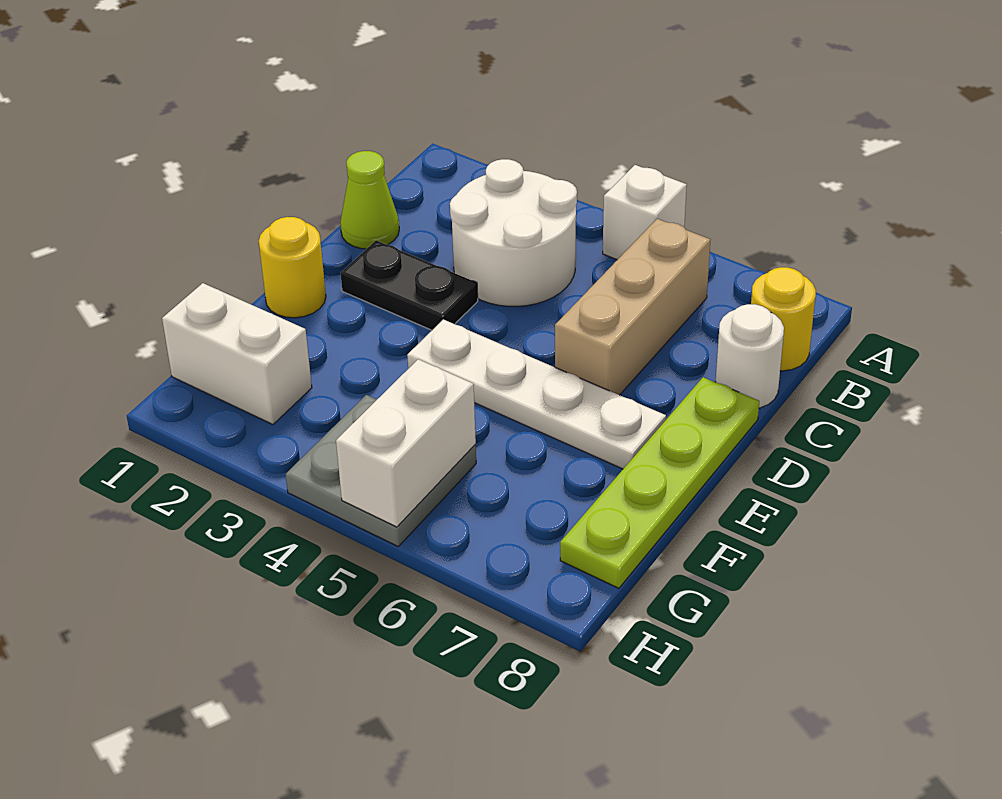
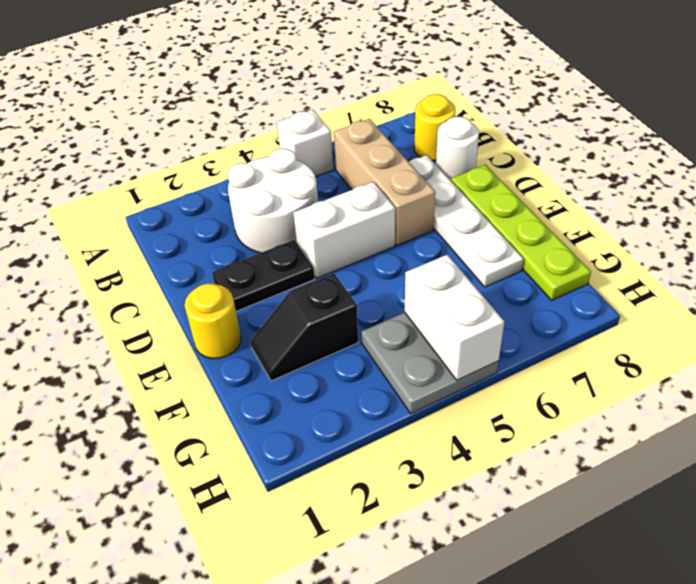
lime 1x1 cone [340,151,399,249] -> none
white 1x4 plate [407,319,666,469] -> white 1x4 plate turned to [409,155,524,287]
none -> black 1x2 slope [250,273,358,381]
white 1x2 brick [162,283,312,424] -> white 1x2 brick moved to [293,182,395,278]

